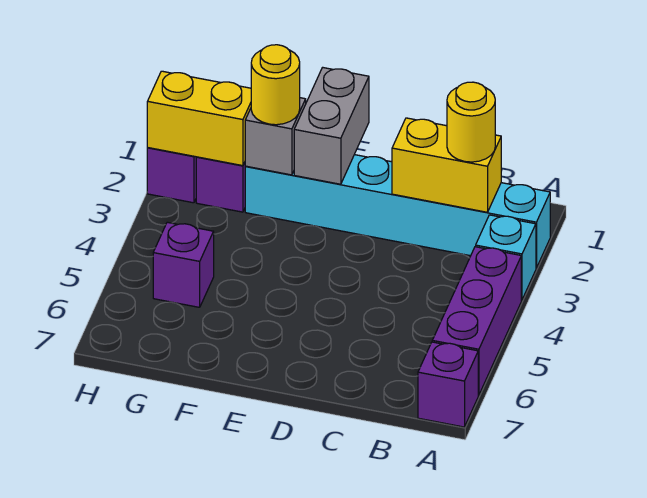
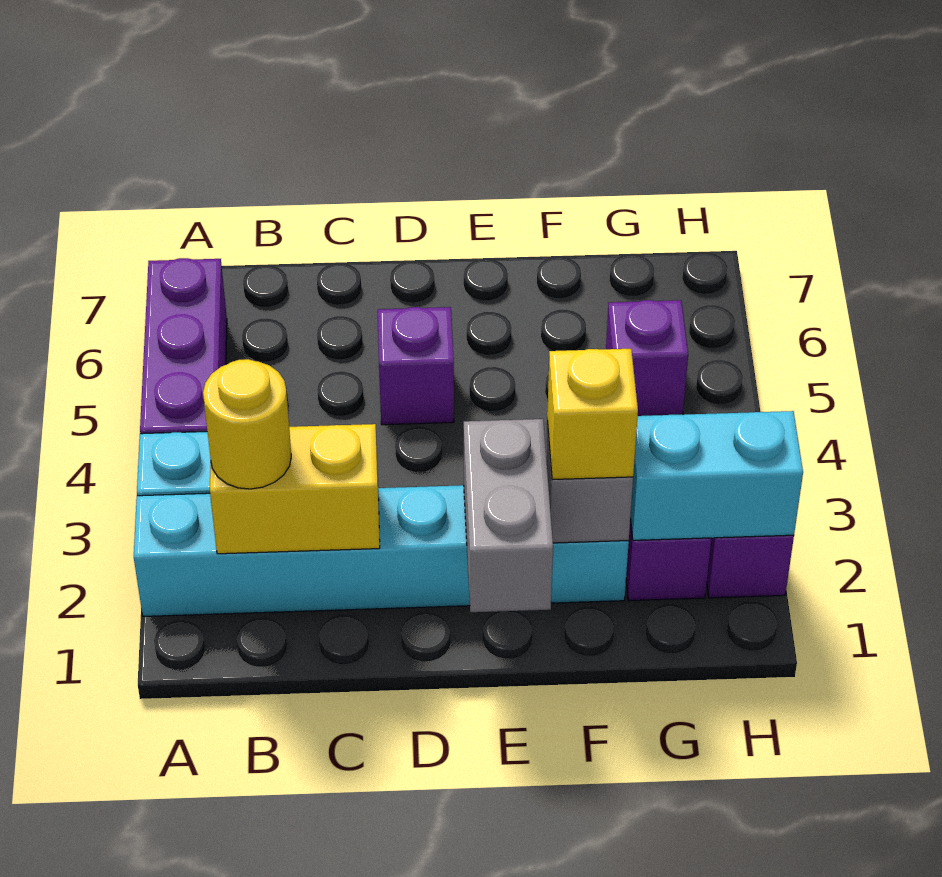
purple 1x1 brick [418,342,478,427] -> purple 1x1 brick moved to [378,307,454,425]
yellow 1x1 round brick [251,45,300,125] -> yellow 1x1 brick [547,349,638,480]
yellow 1x2 brick [147,71,251,166] -> cyan 1x2 brick [630,411,803,540]

